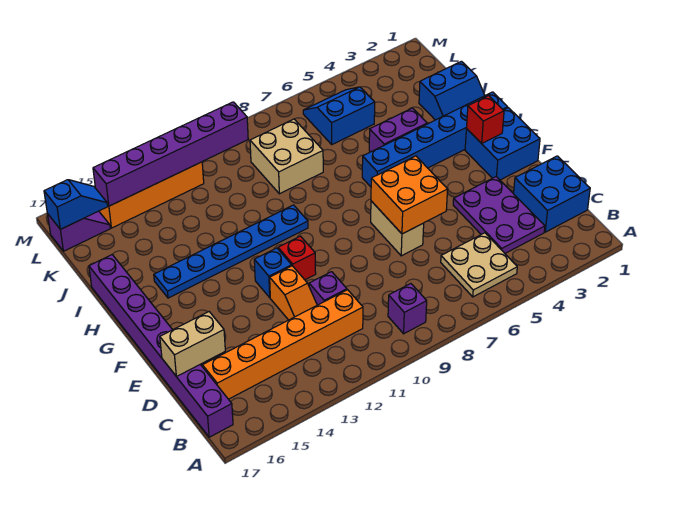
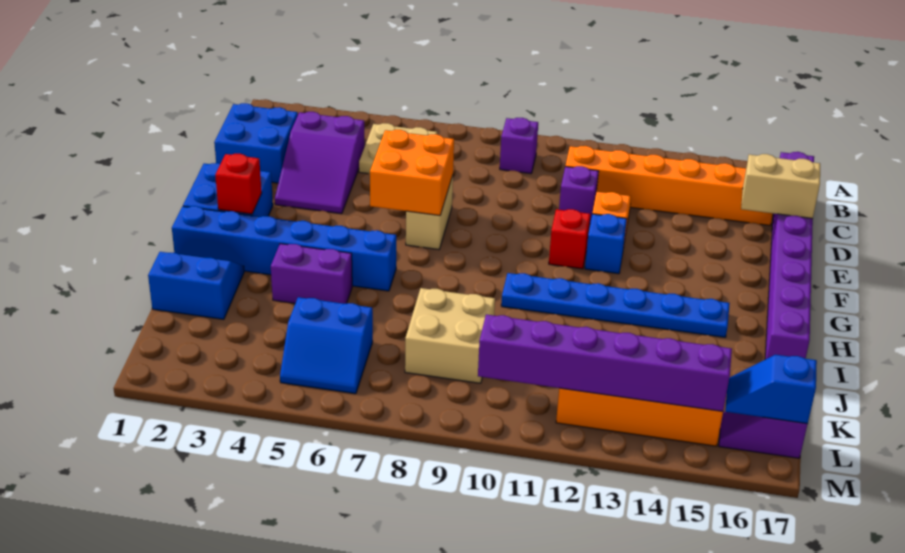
purple 2x3 plate [453,176,545,253] -> purple 2x3 slope [275,112,365,214]

